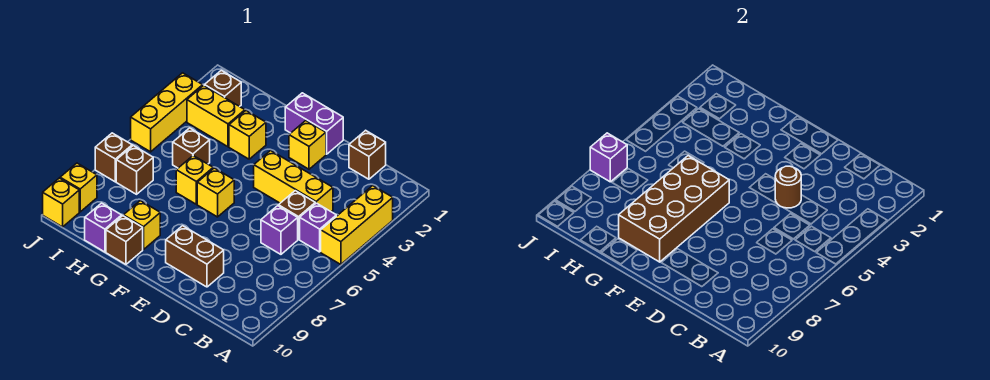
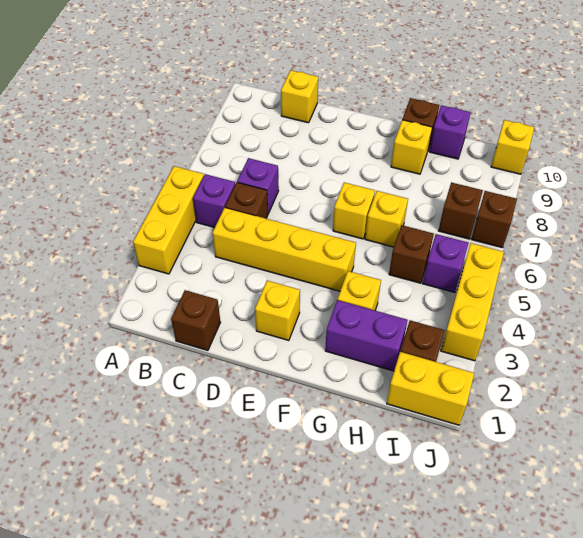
yellow 1x3 brick [254,151,333,212] -> yellow 1x4 brick [213,208,356,291]
brown 1x1 round brick [775,166,801,208] -> none
brown 1x2 brick [166,226,224,287] -> none
purple 1x2 brick [285,93,343,154] -> purple 1x2 brick moved to [325,300,408,371]
brown 2x4 brick [619,156,729,262] -> none
yellow 1x2 brick [187,85,245,147] -> yellow 1x2 brick moved to [387,352,474,425]
purple 1x1 brick [590,133,627,182] -> purple 1x1 brick moved to [423,234,469,292]
yellow 1x1 brick [60,163,97,212] -> yellow 1x1 brick moved to [281,70,318,123]

